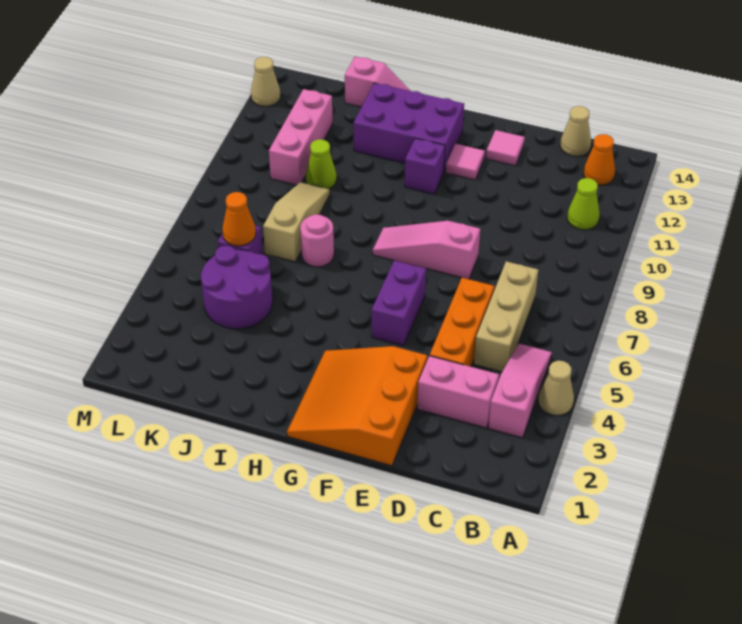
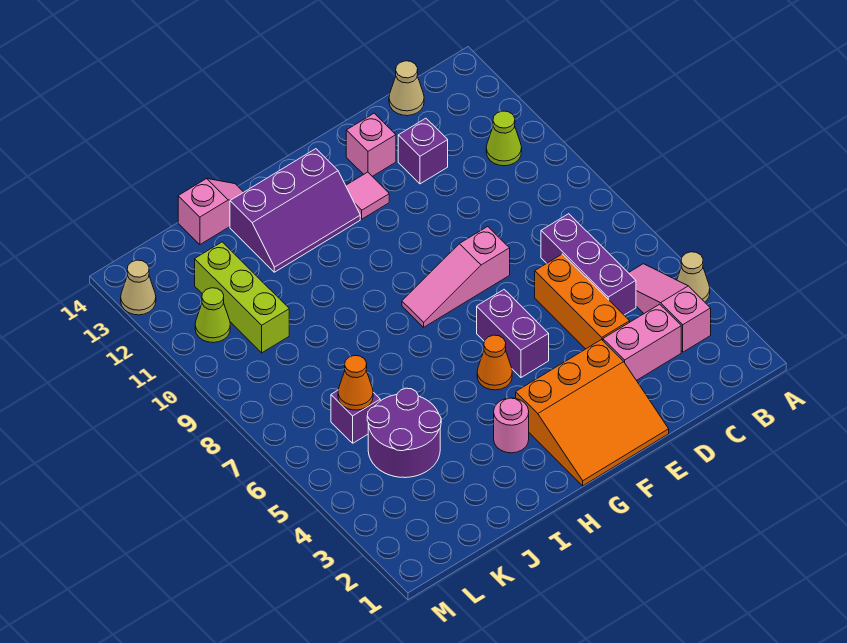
orange 1x1 cone [584,134,615,185] -> orange 1x1 cone moved to [477,335,512,390]
tan 1x3 brick [474,261,538,372] -> purple 1x3 brick [541,214,636,315]
orange 3x3 slope [287,346,427,466] -> orange 3x3 slope turned to [516,340,669,486]
pink 1x1 tile [486,130,525,166] -> pink 1x1 brick [346,113,396,176]
purple 1x1 brick [405,138,445,194] -> purple 1x1 brick moved to [398,118,448,184]
purple 2x3 brick [353,83,464,172] -> purple 2x3 slope [230,149,360,272]
pink 1x1 round brick [300,214,334,267] -> pink 1x1 round brick moved to [494,398,529,453]
tan 1x3 slope [263,182,330,262] -> none
lime 1x1 cone [305,139,337,189] -> lime 1x1 cone moved to [195,288,230,343]
pink 1x3 brick [269,89,333,185] -> lime 1x3 brick [195,242,289,353]

